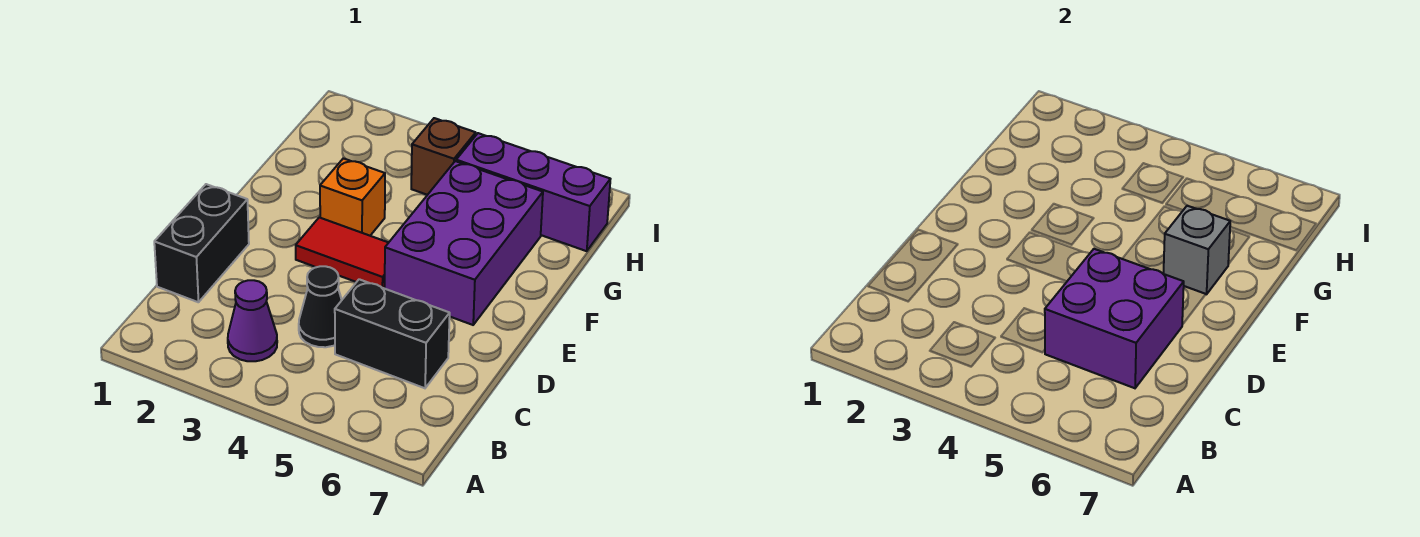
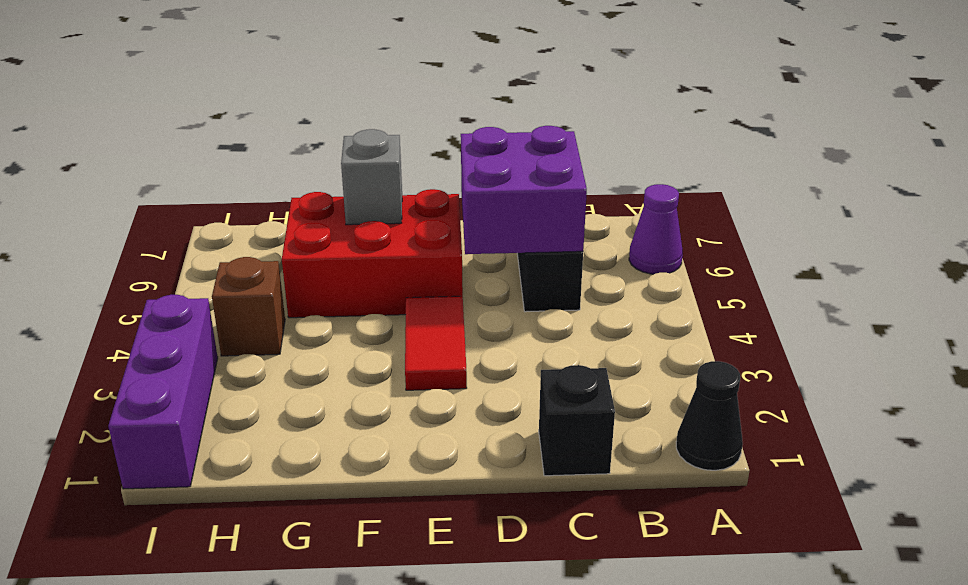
purple 1x1 cone [228,280,277,361] -> purple 1x1 cone moved to [629,184,683,274]
black 1x2 brick [154,184,249,302] -> black 1x1 brick [539,365,615,476]
black 1x1 cone [299,266,342,347] -> black 1x1 cone moved to [676,361,743,470]
purple 2x3 brick [385,161,543,325] -> red 2x3 brick [282,189,463,318]
orange 1x1 brick [320,158,385,236] -> none
purple 1x3 brick [456,133,610,251] -> purple 1x3 brick moved to [108,295,218,489]

